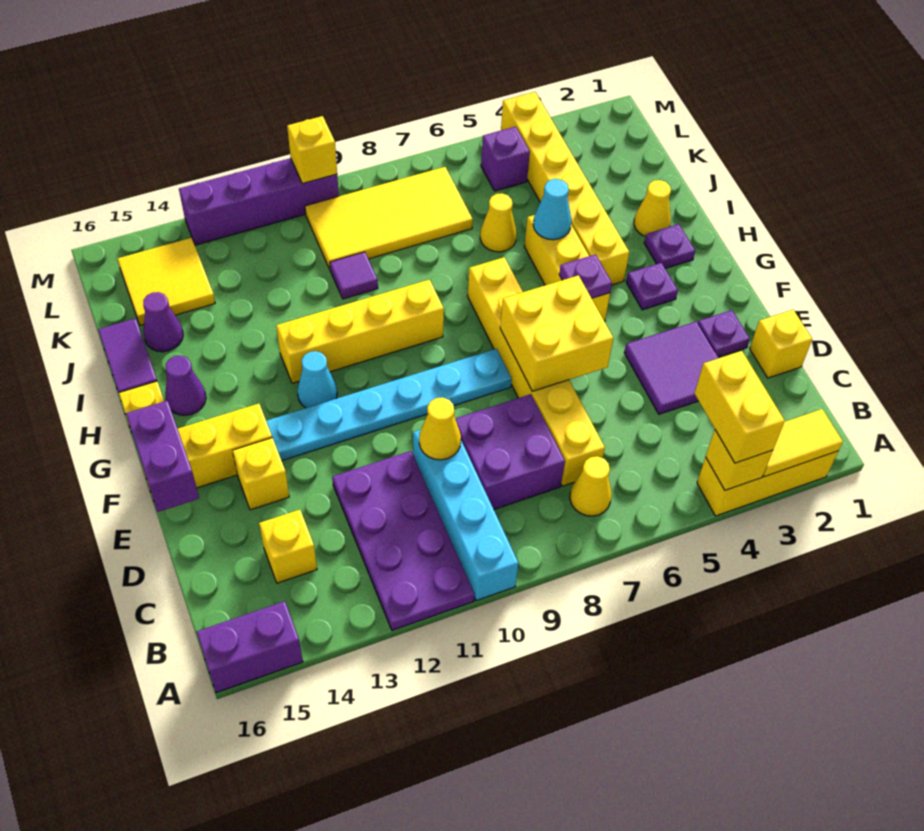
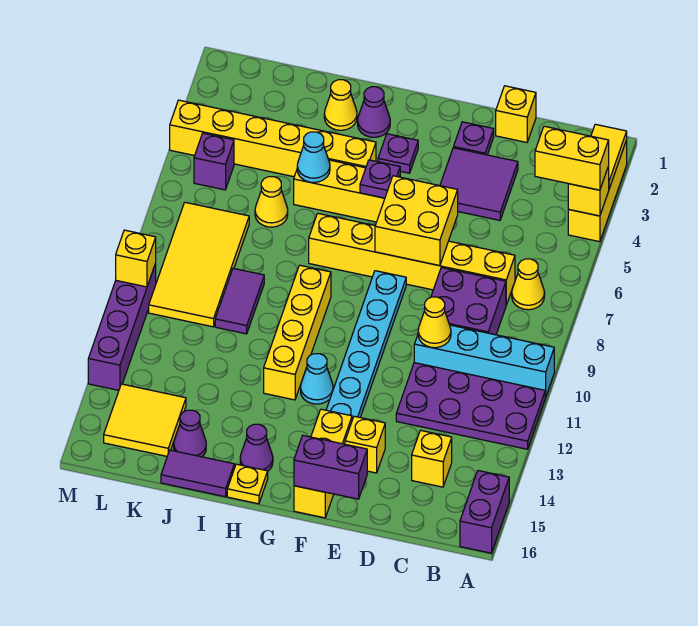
purple 1x1 plate [644,224,695,268] -> purple 1x1 cone [358,87,390,137]
purple 1x1 tile [330,252,378,299] -> purple 1x2 tile [215,268,264,334]

